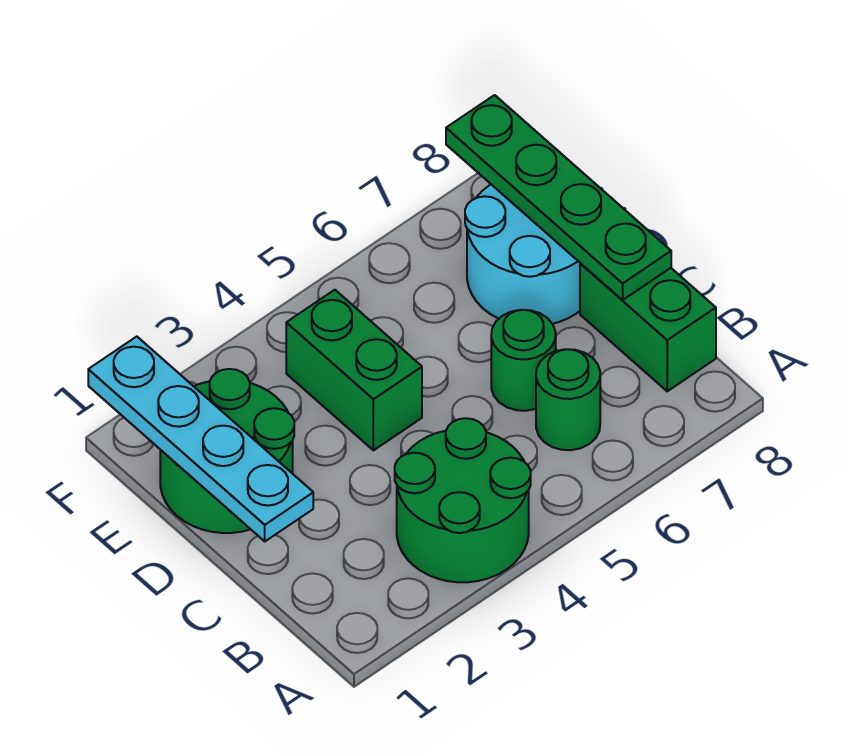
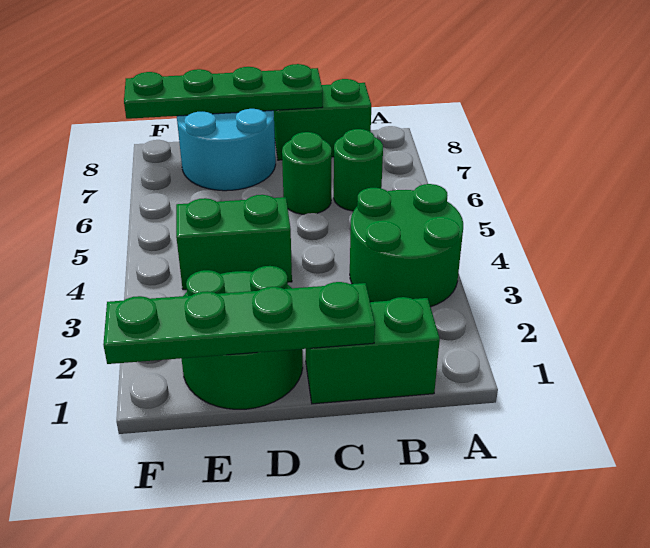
none -> green 1x2 brick [306,297,440,404]
cyan 1x4 plate [88,337,313,541] -> green 1x4 plate [103,282,375,364]

